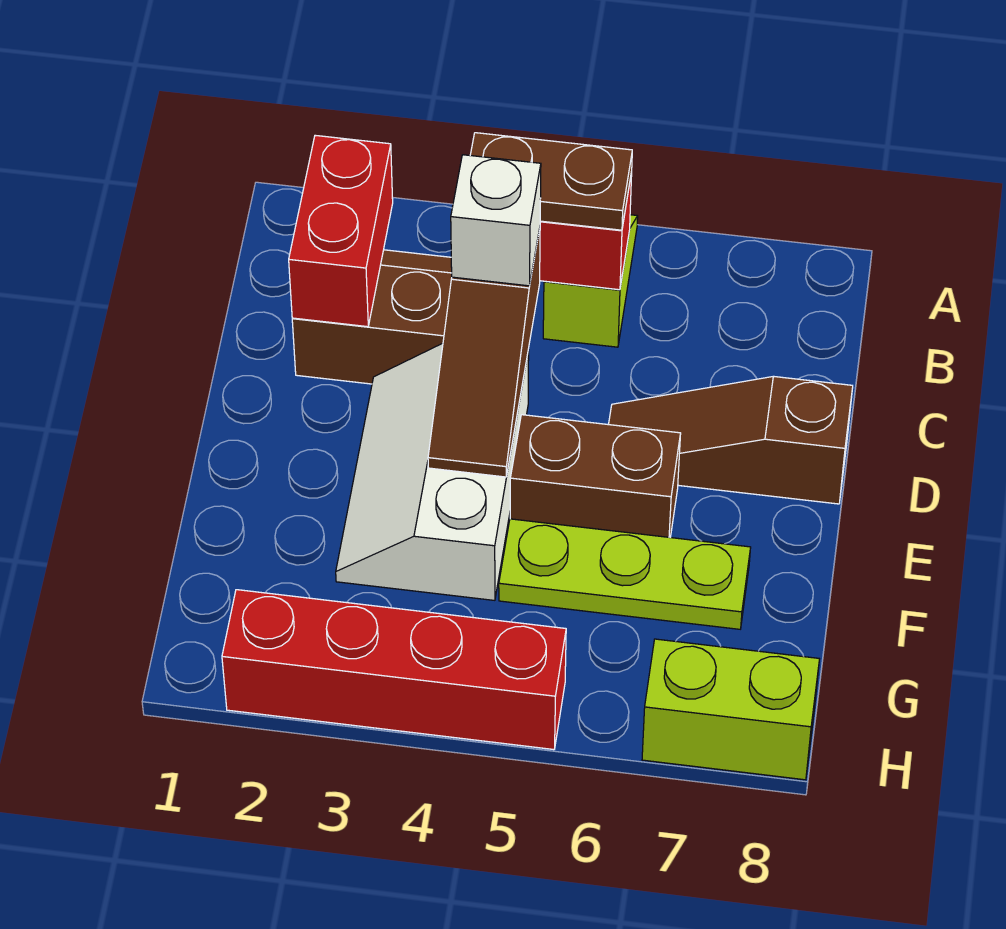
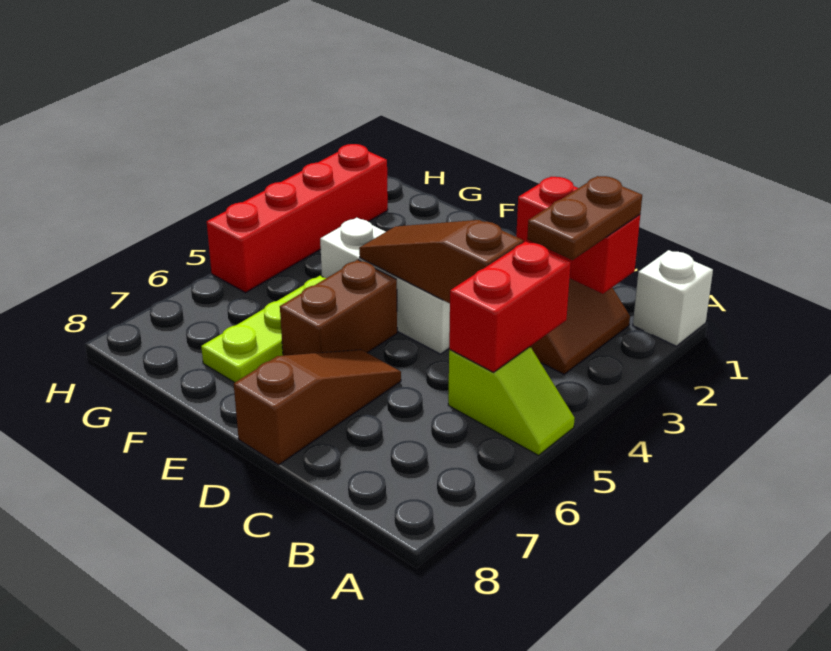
brown 1x2 plate [470,133,632,230] -> brown 1x2 plate moved to [527,176,642,260]
white 1x1 brick [451,155,541,286] -> white 1x1 brick moved to [633,250,713,346]
lime 1x2 brick [642,639,819,780] -> none

